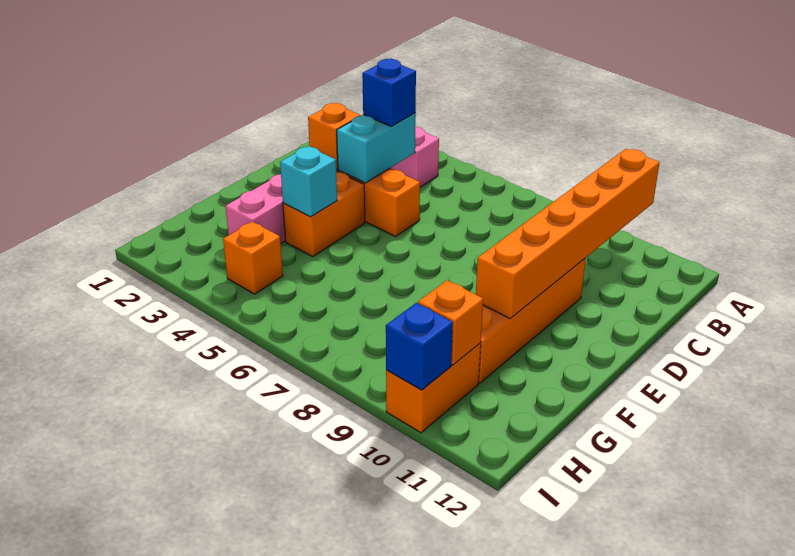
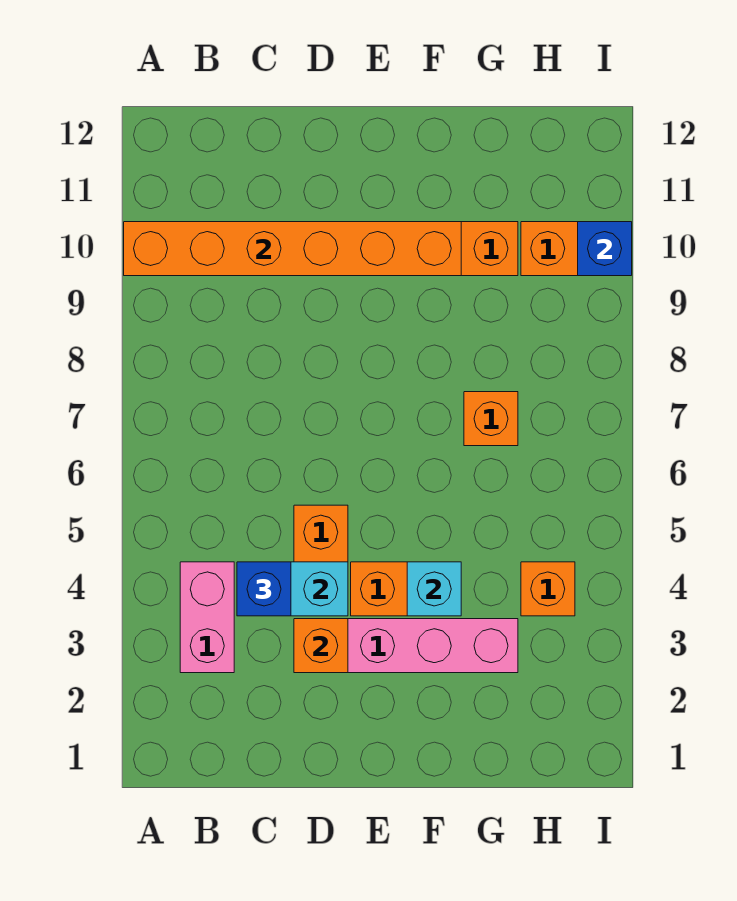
orange 1x1 brick [418,280,483,365] -> orange 1x1 brick moved to [464,392,518,446]

